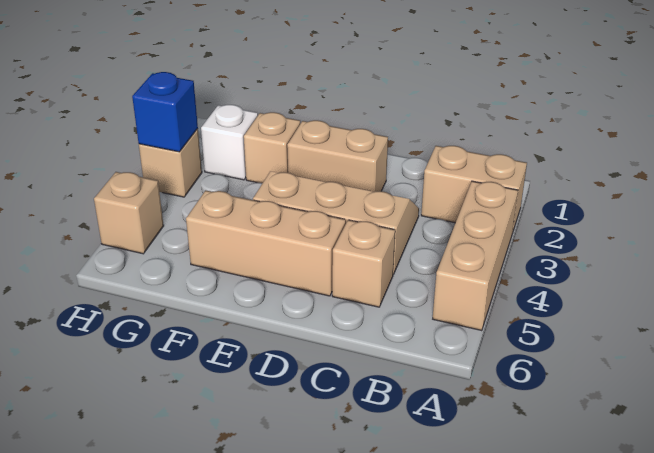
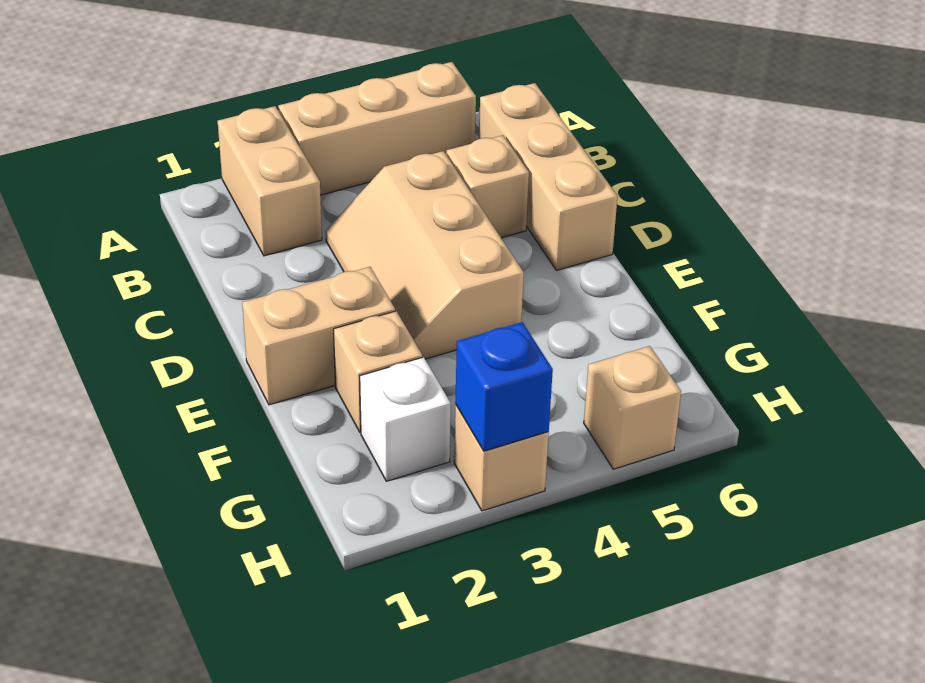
tan 1x2 brick [287,120,388,192] -> tan 1x2 brick turned to [242,267,395,405]
tan 1x3 brick [186,191,346,296] -> tan 1x3 brick moved to [479,83,618,270]

